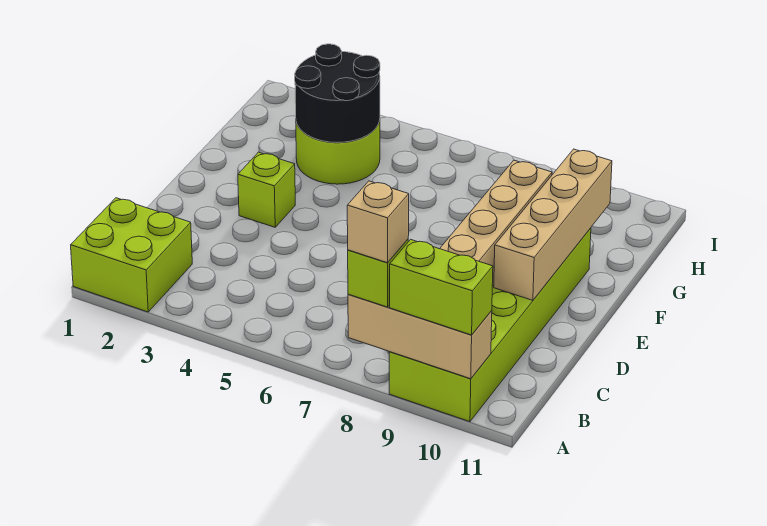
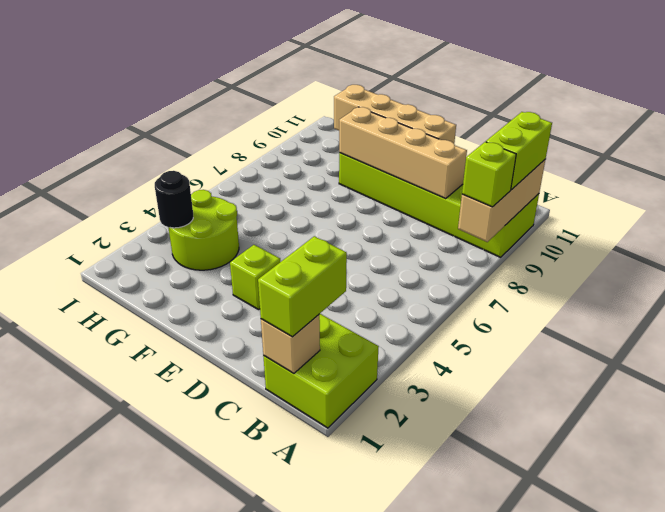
tan 1x1 brick [347,181,409,263] -> tan 1x1 brick moved to [261,315,320,374]
none -> lime 1x2 brick [258,236,347,337]
black 2x2 round brick [295,44,380,143] -> black 1x1 round brick [155,171,193,228]

